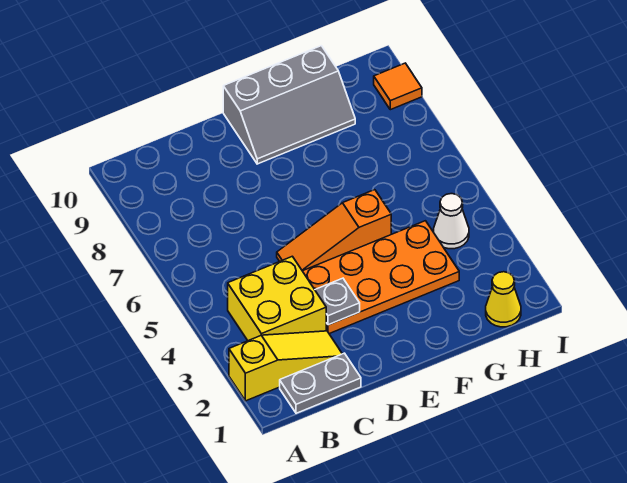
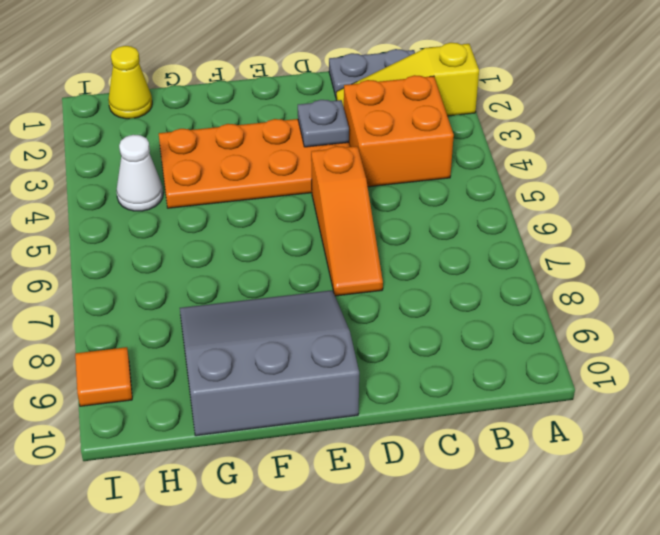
yellow 2x2 brick [228,256,326,341] -> orange 2x2 brick [344,75,454,187]
orange 1x3 slope [277,190,391,271] -> orange 1x3 slope turned to [311,146,383,296]
grey 2x3 slope [223,46,355,164] -> grey 3x3 slope [180,290,359,436]

